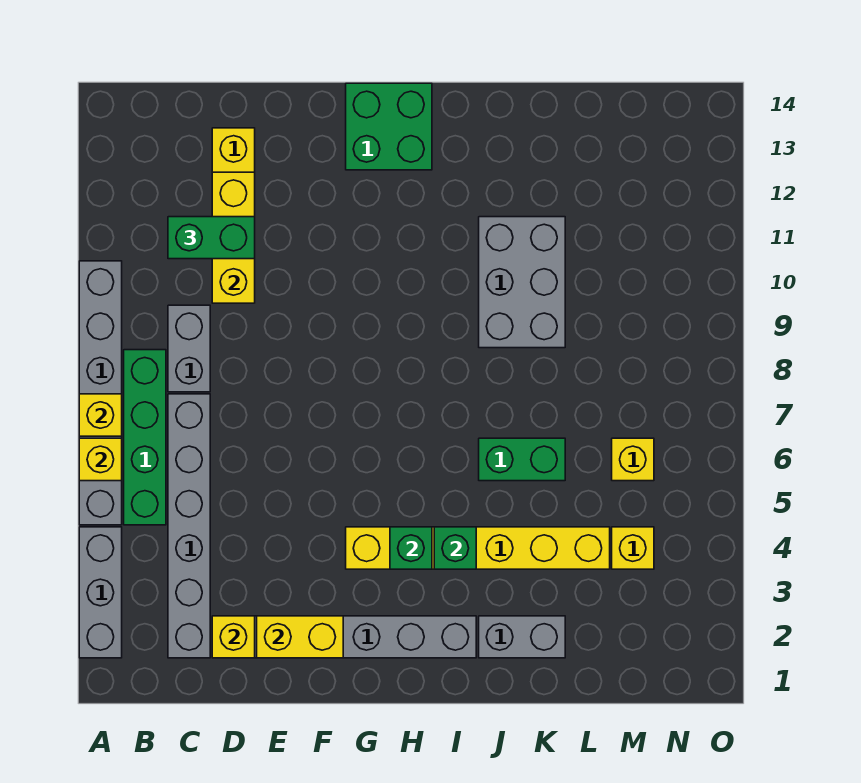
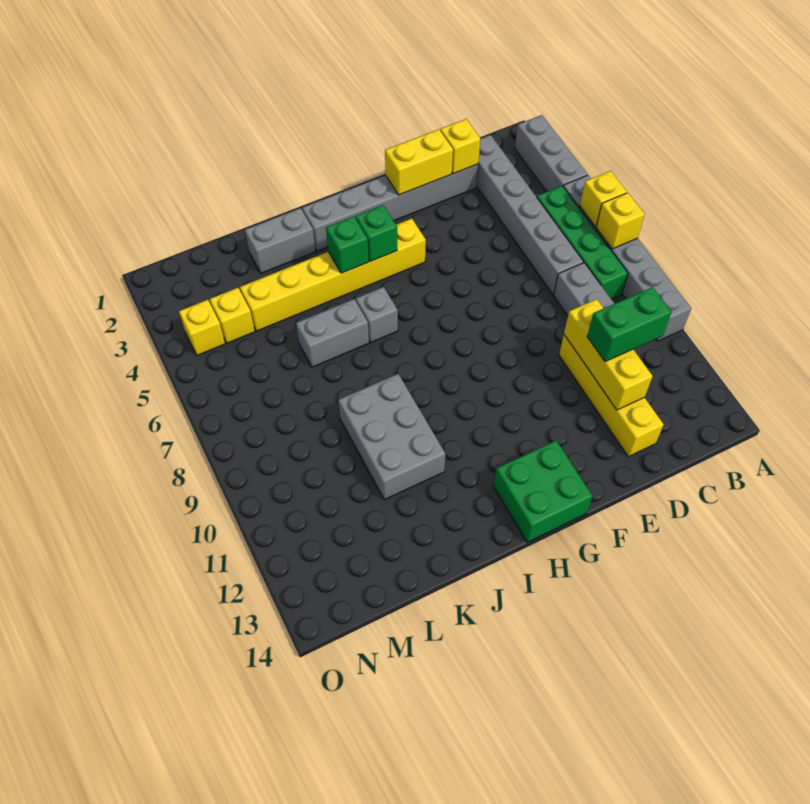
none -> grey 1x1 brick [356,287,398,343]
green 1x2 brick [479,438,565,481] -> grey 1x2 brick [296,299,369,367]
yellow 1x1 brick [612,438,654,481] -> yellow 1x1 brick moved to [179,300,225,355]

